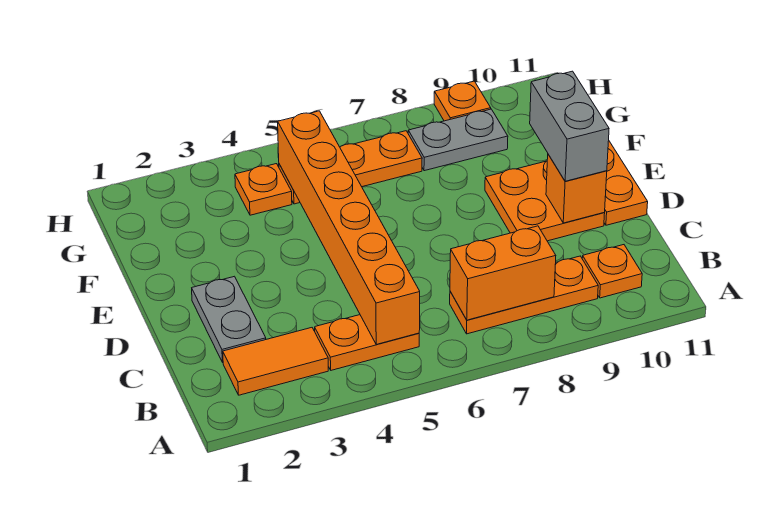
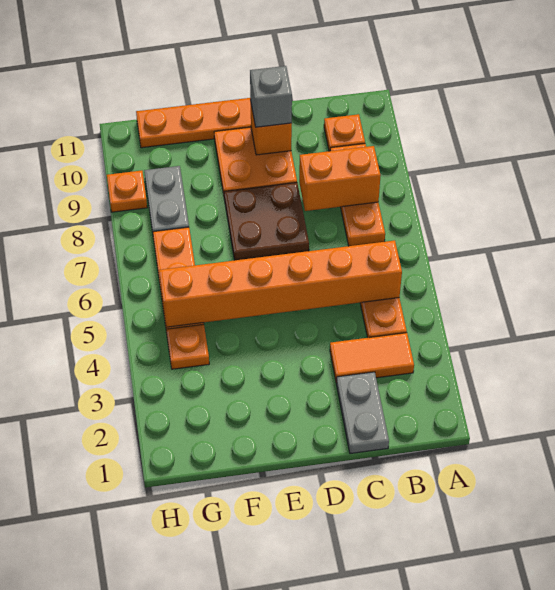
orange 1x2 tile [223,328,328,395] -> orange 1x2 tile turned to [330,333,414,383]
orange 1x2 brick [450,226,556,320] -> orange 1x2 brick turned to [299,146,381,211]
grey 1x2 plate [192,276,266,362] -> grey 1x2 plate turned to [336,372,389,454]
none -> brown 2x2 plate [224,183,309,260]
grey 1x2 brick [530,71,609,181] -> grey 1x1 brick [250,66,292,127]

